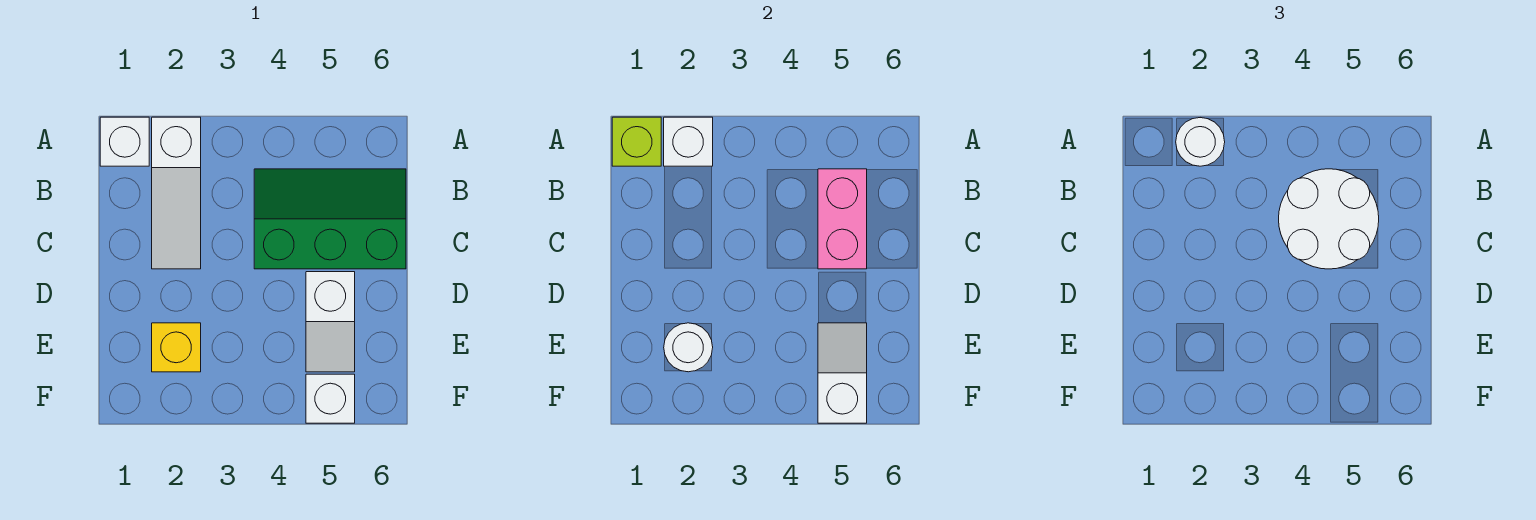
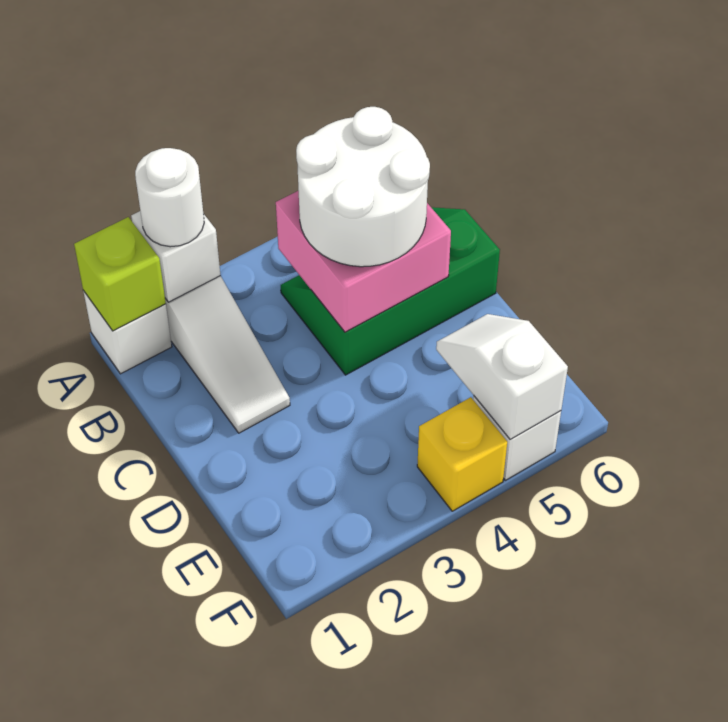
pink 1x2 brick [818,169,867,269] -> pink 2x2 brick [276,191,451,332]
white 1x2 slope [306,272,355,372] -> none
yellow 1x1 brick [152,323,201,372] -> yellow 1x1 brick moved to [417,397,507,511]
white 1x1 round brick [664,323,713,372] -> none

